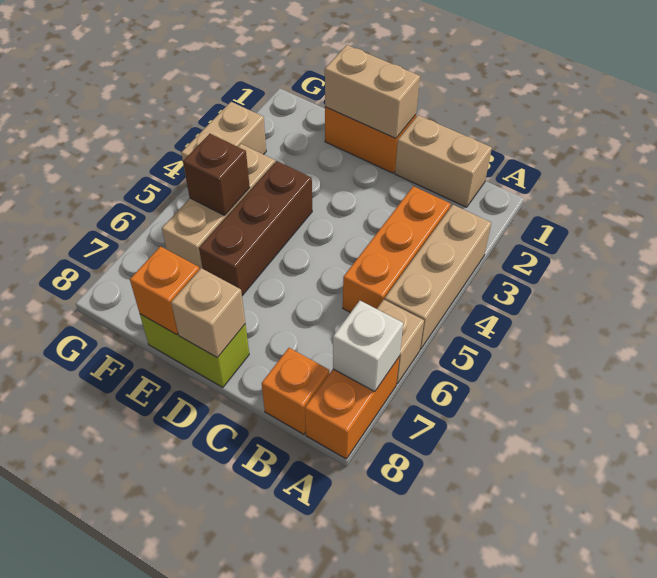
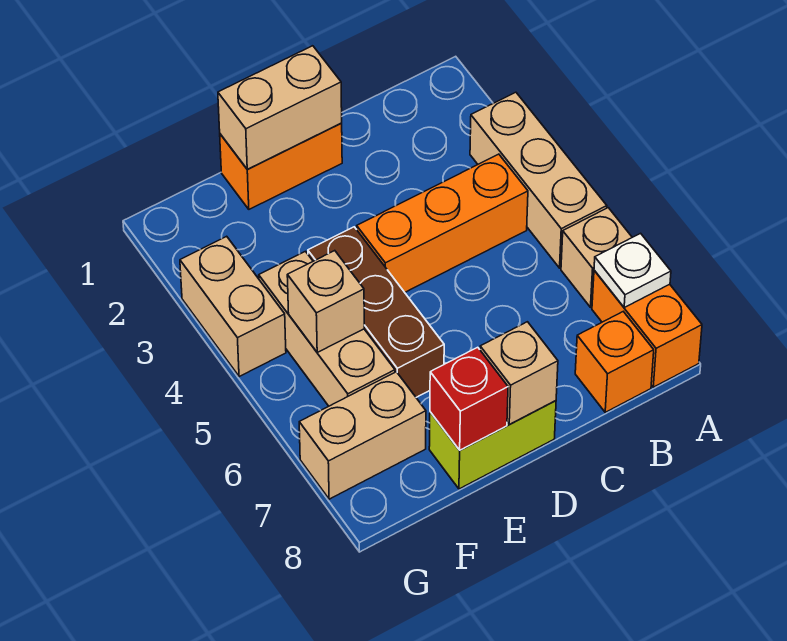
white 1x1 brick [333,301,403,392] -> white 1x1 plate [594,233,671,307]
tan 1x2 brick [395,115,492,207] -> tan 1x2 brick moved to [299,372,426,499]
orange 1x3 brick [343,186,451,313] -> orange 1x3 brick turned to [357,154,528,292]
orange 1x1 brick [130,246,200,334] -> red 1x1 brick [430,347,508,450]
brown 1x1 brick [183,134,250,215] -> tan 1x1 brick [287,251,364,352]

